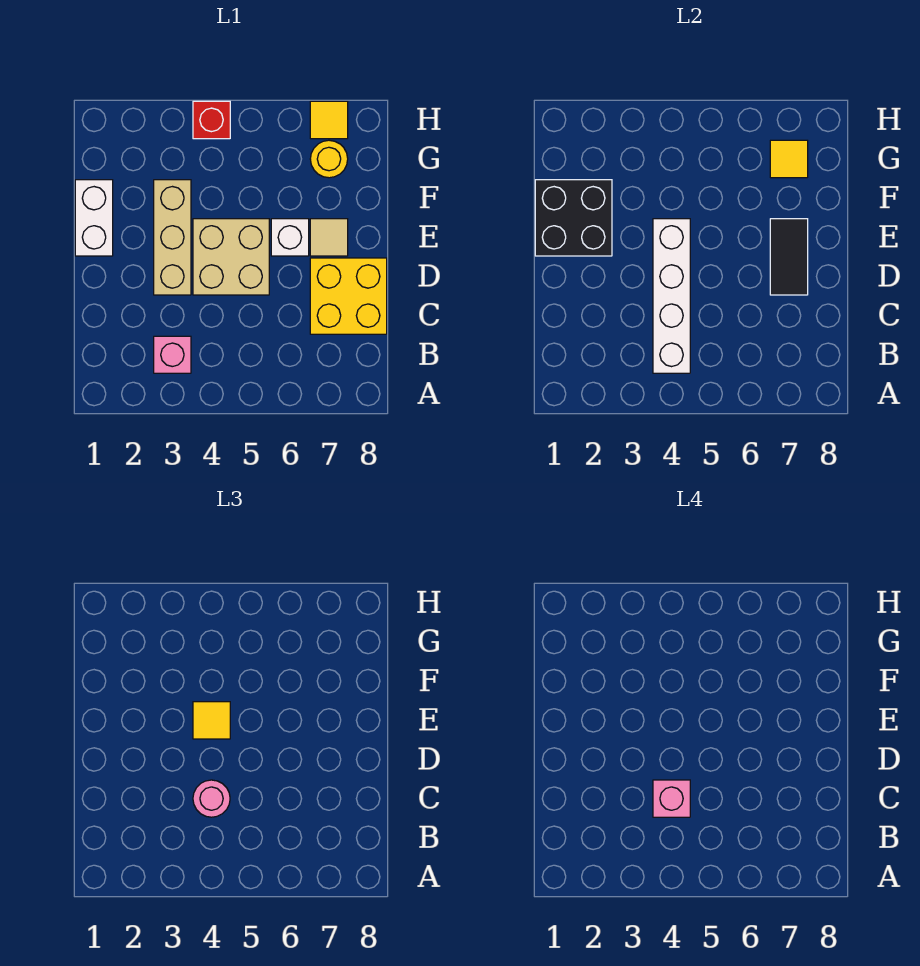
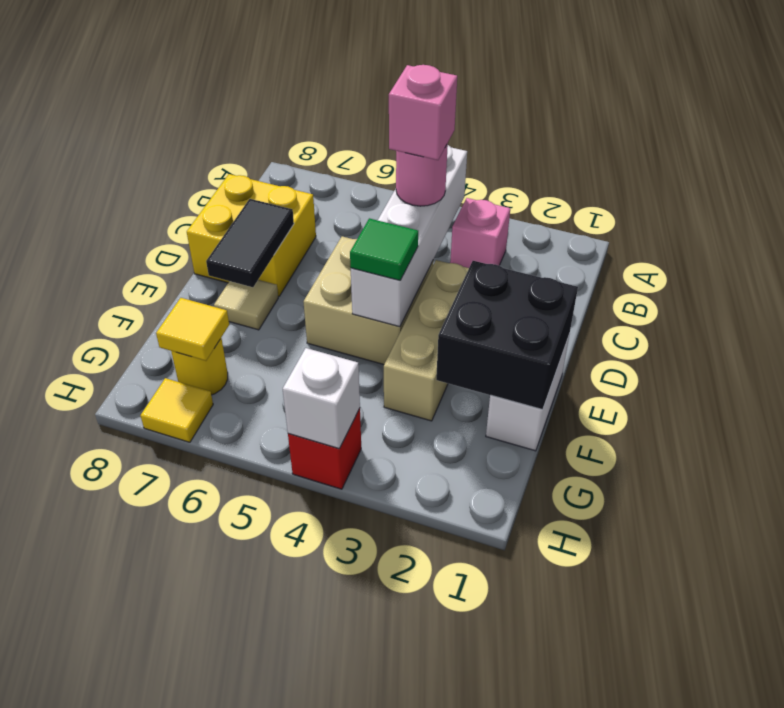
yellow 1x1 tile [193,702,230,739] -> green 1x1 tile [350,218,418,280]
white 1x1 brick [271,219,309,256] -> white 1x1 brick moved to [283,348,360,448]

